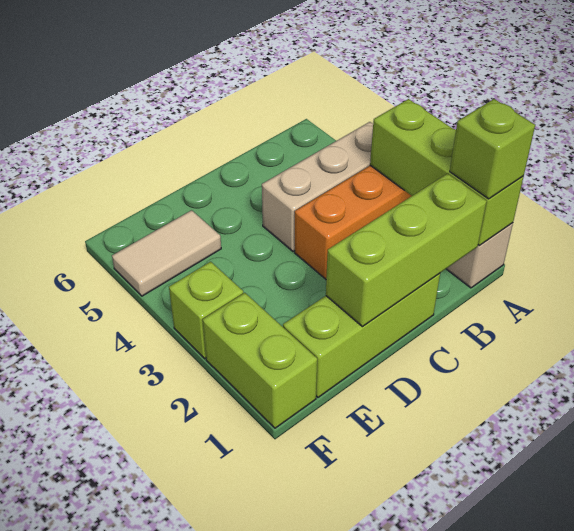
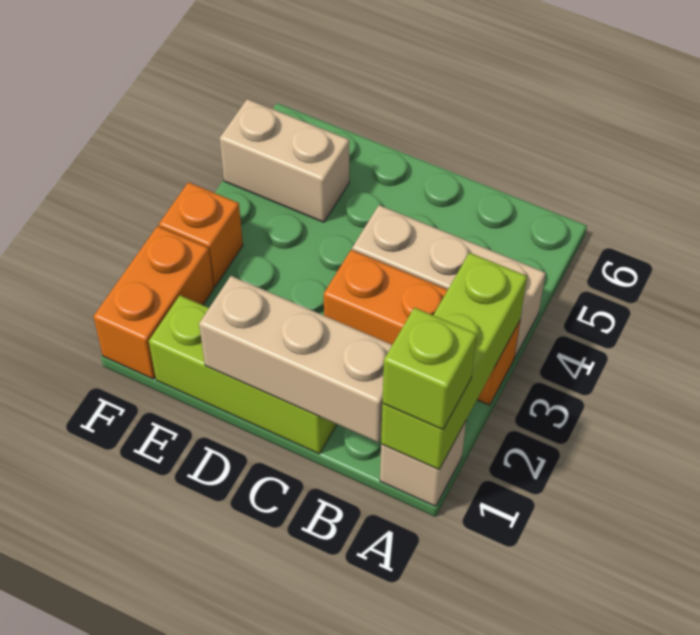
lime 1x3 brick [326,173,487,327] -> tan 1x3 brick [199,276,392,442]
tan 1x2 tile [112,210,221,296] -> tan 1x2 brick [220,99,349,222]
lime 1x2 brick [203,293,317,428] -> orange 1x2 brick [93,226,214,379]
lime 1x1 brick [169,262,243,359] -> orange 1x1 brick [159,182,243,287]

